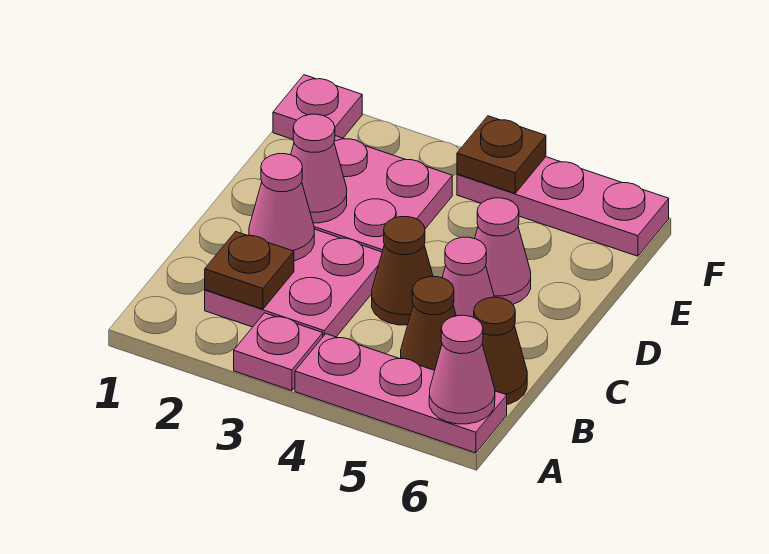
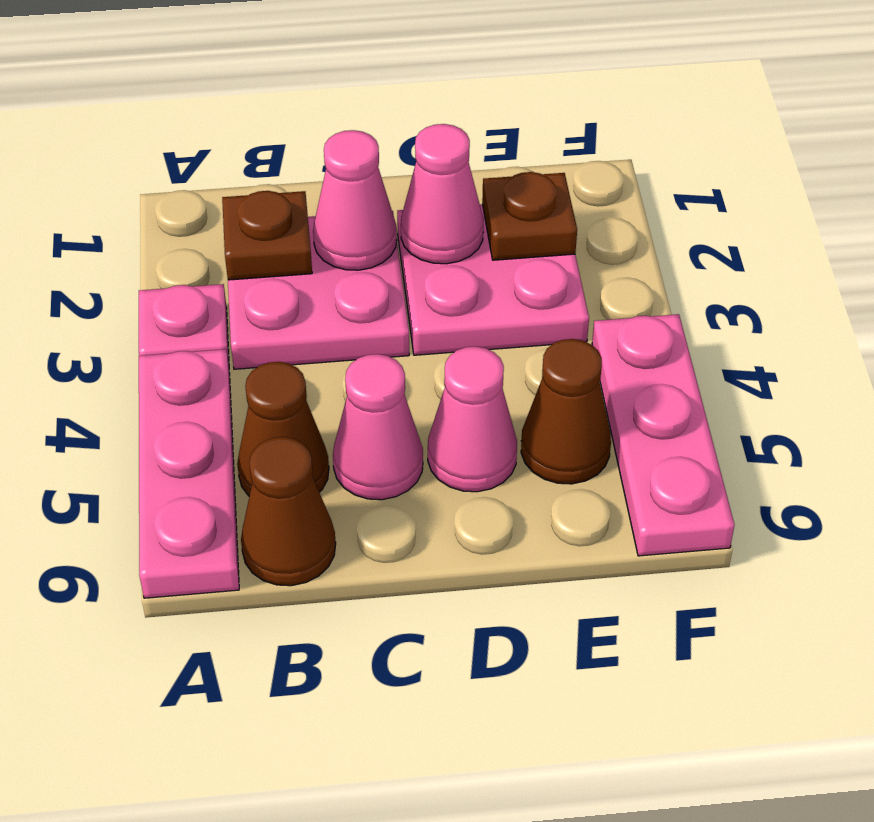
pink 1x1 cone [429,315,495,424] -> none
brown 1x1 cone [372,217,433,325] -> brown 1x1 cone moved to [521,339,611,484]
pink 1x1 plate [273,75,362,139] -> none
brown 1x1 plate [457,116,546,193] -> brown 1x1 plate moved to [482,172,577,260]

